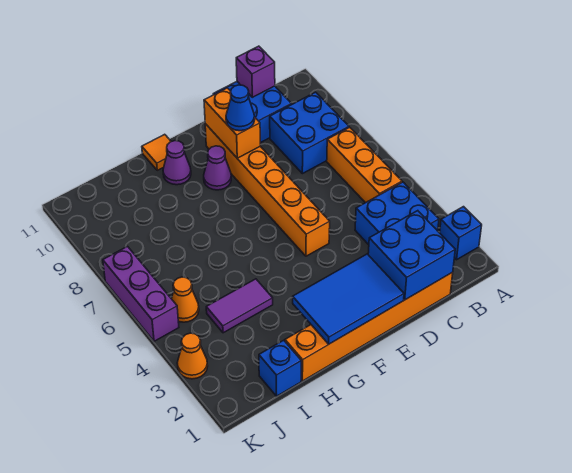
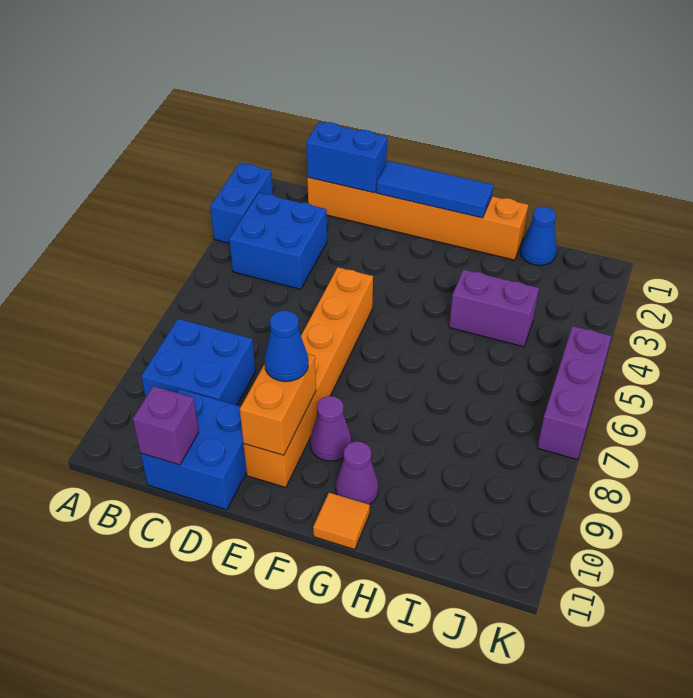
blue 1x1 brick [440,207,482,260] -> blue 1x2 brick [210,163,273,243]
orange 1x3 brick [327,127,402,203] -> none
blue 2x2 brick [368,211,455,300] -> blue 1x2 brick [306,122,387,193]
blue 2x3 tile [293,254,404,344] -> blue 1x3 tile [377,161,493,218]
purple 1x2 tile [206,279,273,333] -> purple 1x2 brick [449,269,539,347]
blue 1x1 brick [259,340,301,396] -> blue 1x1 cone [520,207,557,265]
orange 1x1 cone [172,277,199,322] -> none
orange 1x1 cone [177,333,208,379] -> none

